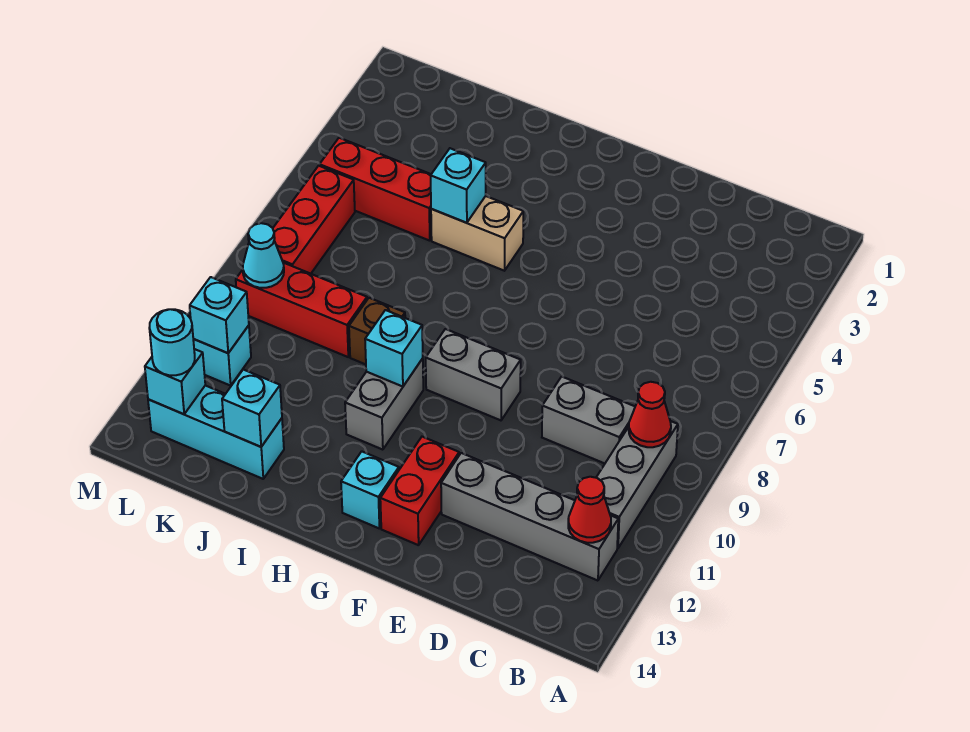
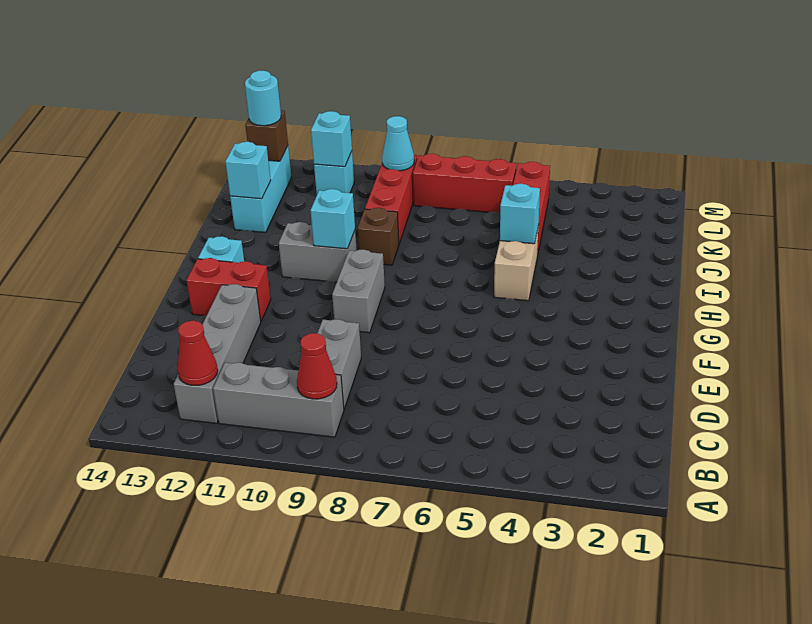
cyan 1x1 brick [145,349,205,414] -> brown 1x1 brick [245,110,288,161]

